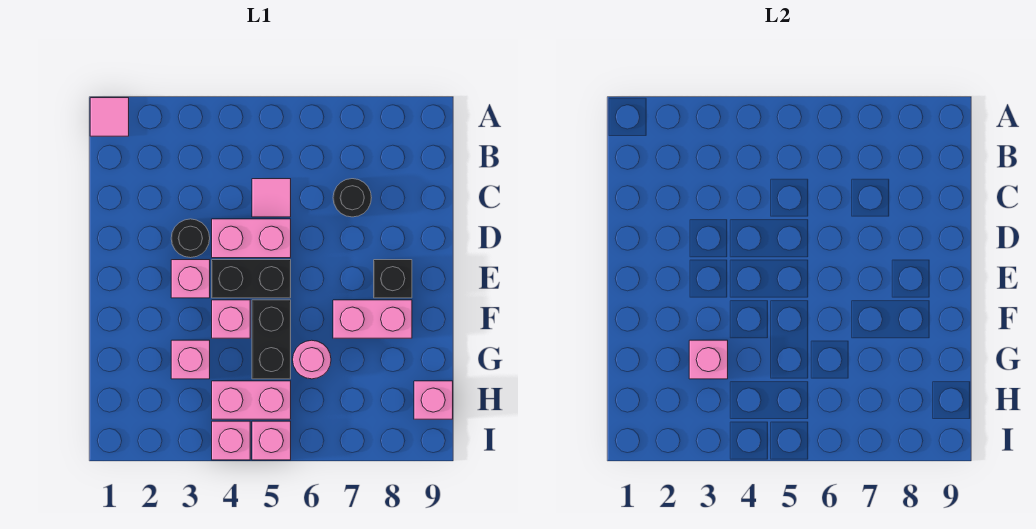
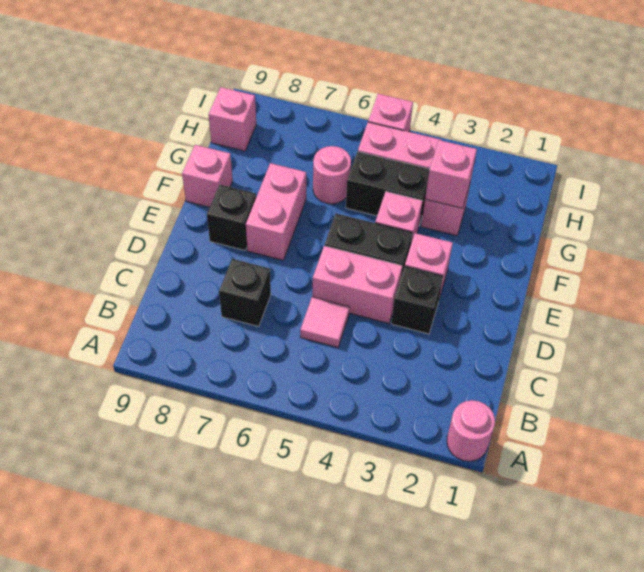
pink 1x1 tile [90,98,129,136] -> pink 1x1 round brick [447,400,495,461]
black 1x1 round brick [333,179,372,217] -> black 1x1 brick [219,259,271,327]
black 1x1 round brick [171,219,210,258] -> black 1x1 brick [391,266,443,334]
black 1x2 brick [252,300,291,379] -> black 1x2 brick turned to [346,152,429,224]
pink 1x2 brick [333,300,412,338] -> pink 1x2 brick turned to [246,163,306,260]
pink 1x1 brick [212,421,250,460] -> pink 1x1 brick moved to [182,145,233,207]

